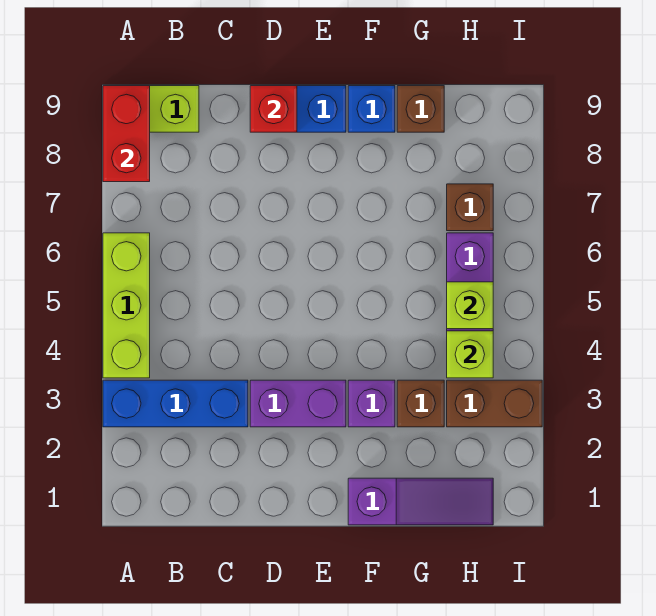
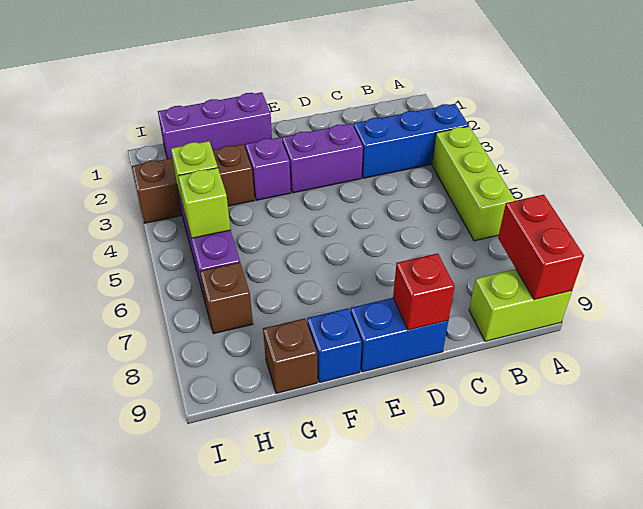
purple 1x3 slope [348,478,493,525] -> purple 1x3 brick [158,92,272,159]

